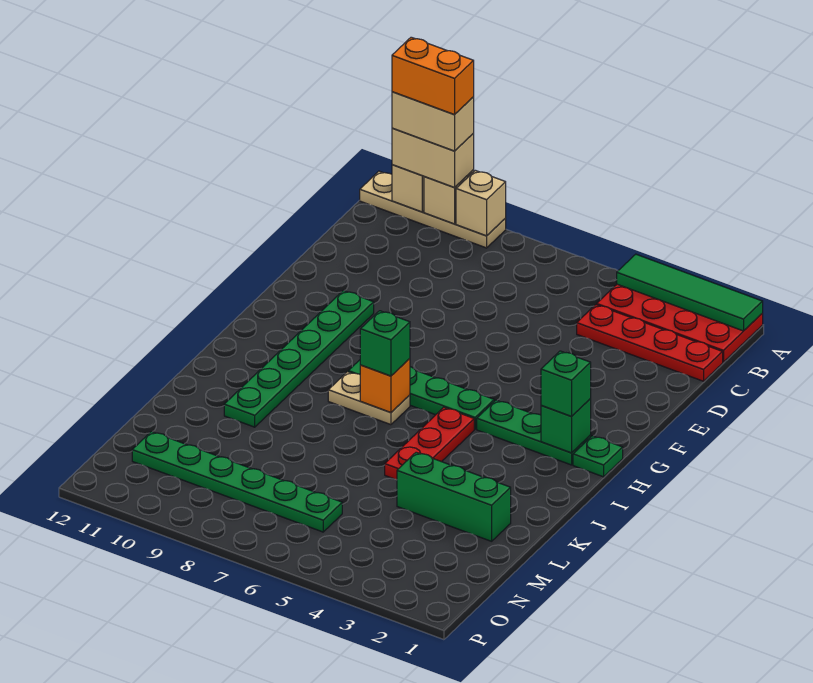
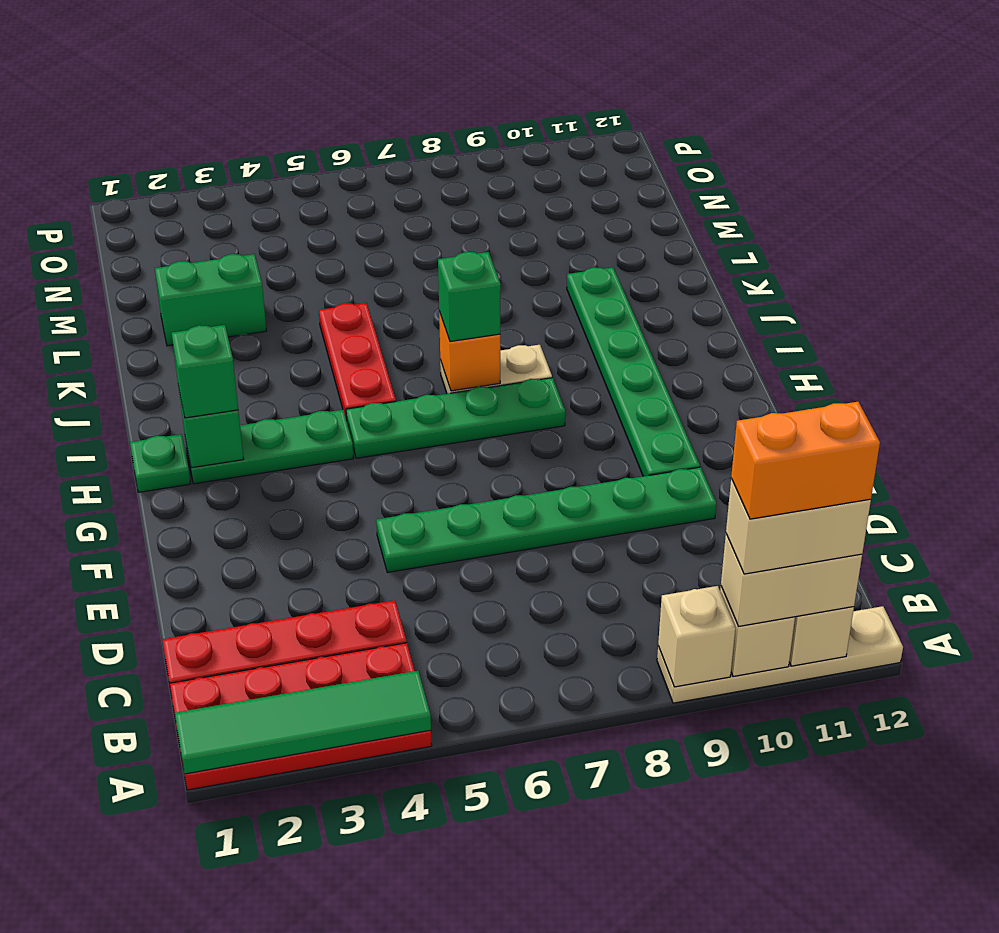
green 1x3 brick [397,452,511,541] -> green 1x2 brick [155,254,266,346]
green 1x6 plate [132,432,342,532] -> green 1x6 plate moved to [376,467,716,572]

